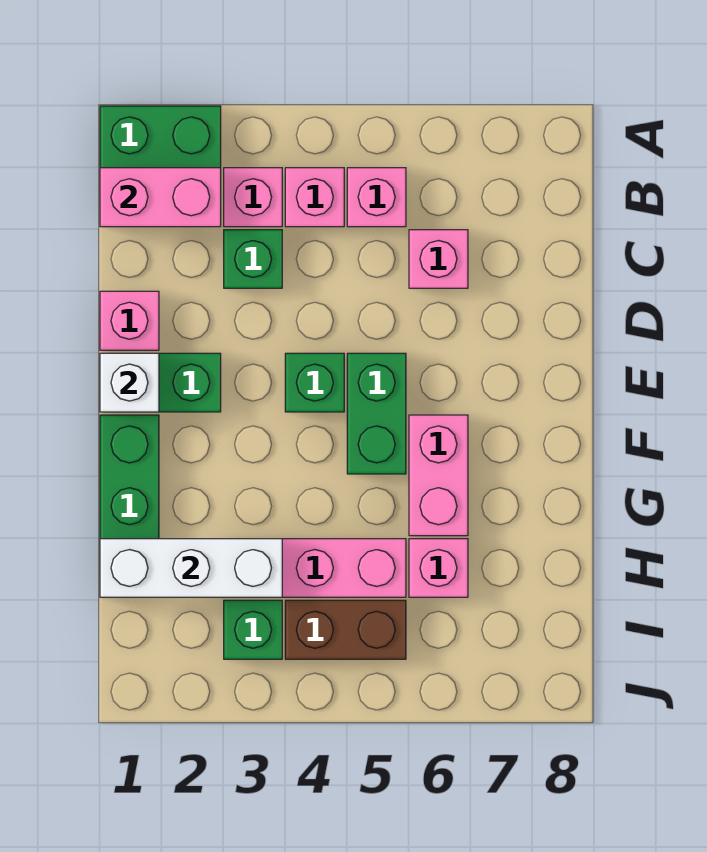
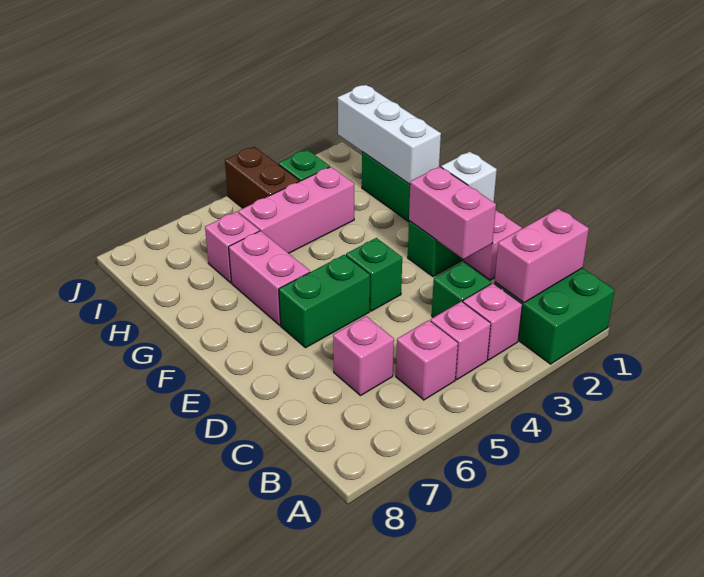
none -> pink 1x2 brick [409,167,496,259]
green 1x2 brick [347,353,406,474] -> green 1x2 brick turned to [279,255,370,348]
white 1x3 brick [100,539,282,597] -> white 1x3 brick turned to [338,85,441,184]
brown 1x2 brick [285,600,406,659] -> brown 1x2 brick turned to [225,147,299,208]

